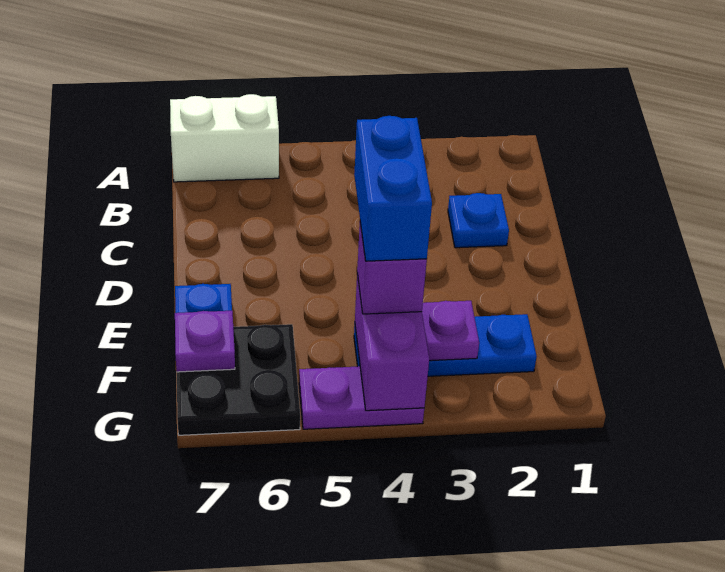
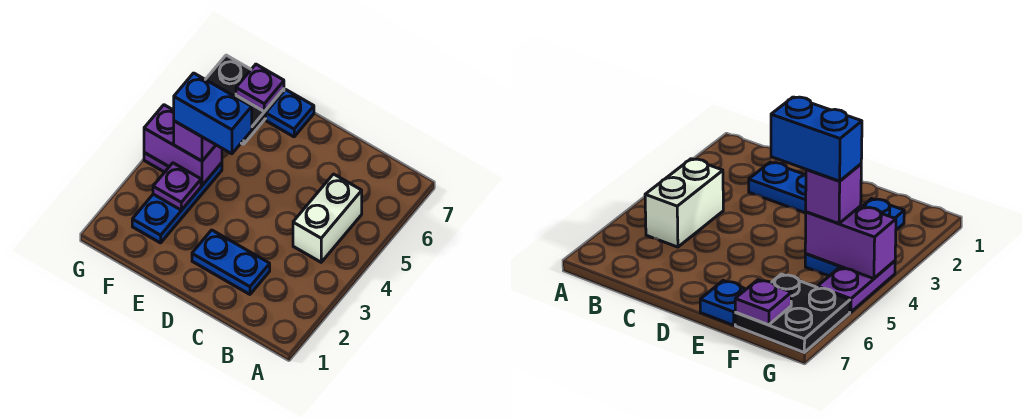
white 1x2 brick [170,94,279,182] -> white 1x2 brick moved to [293,174,362,262]
blue 1x1 plate [448,193,509,248] -> blue 1x2 plate [192,230,270,294]

